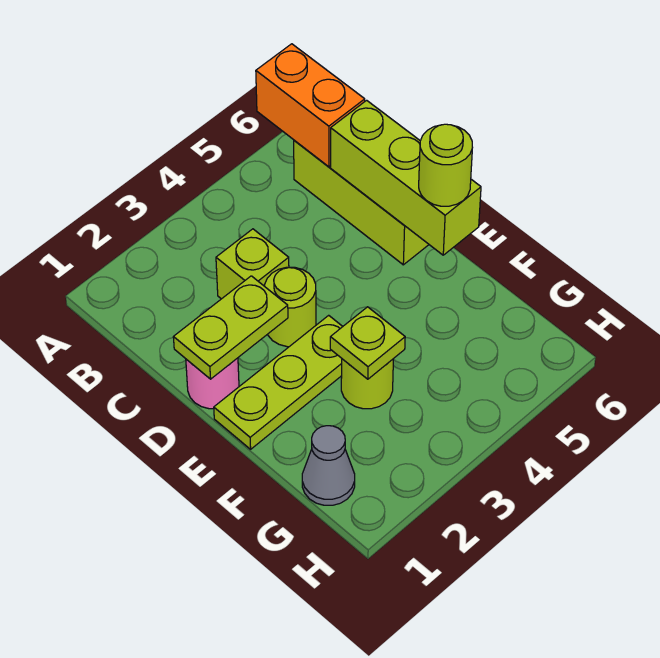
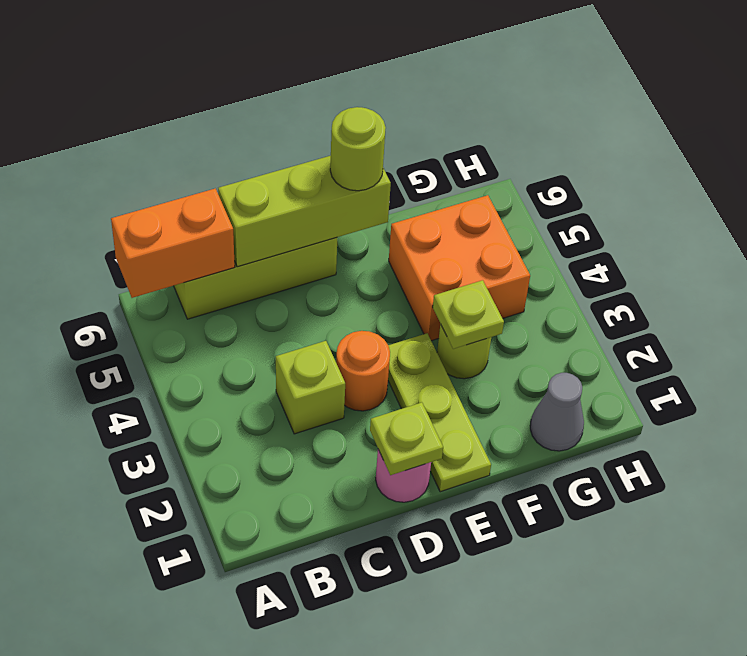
lime 1x2 plate [173,276,288,379] -> lime 1x1 plate [370,402,443,475]
lime 1x1 round brick [265,267,316,347] -> orange 1x1 round brick [336,331,390,411]
none -> orange 2x2 brick [389,195,530,341]

